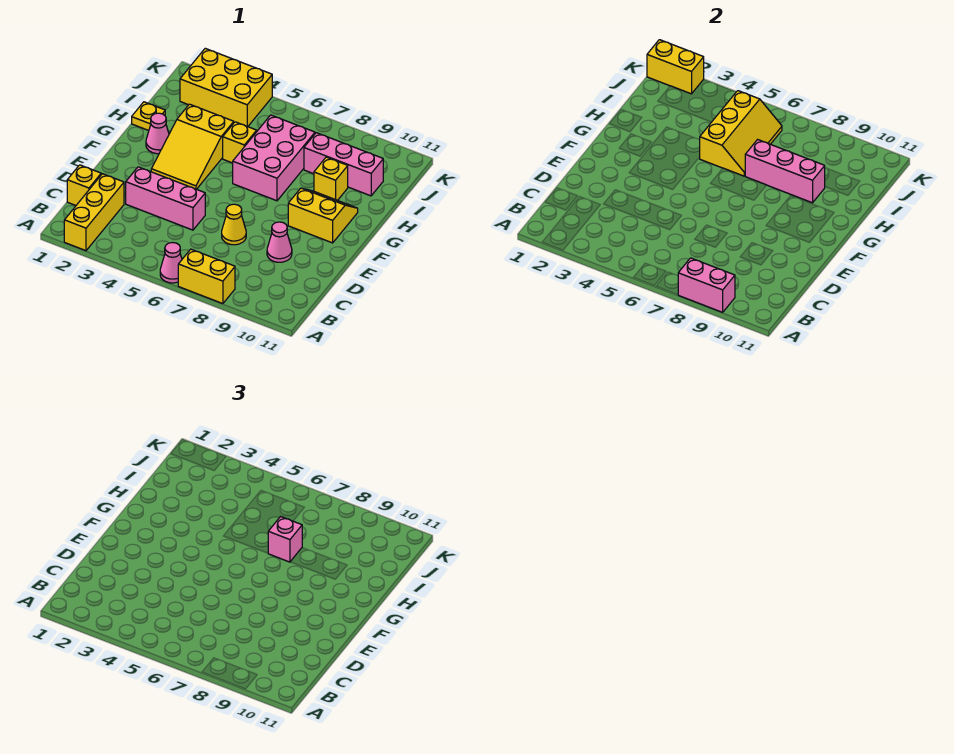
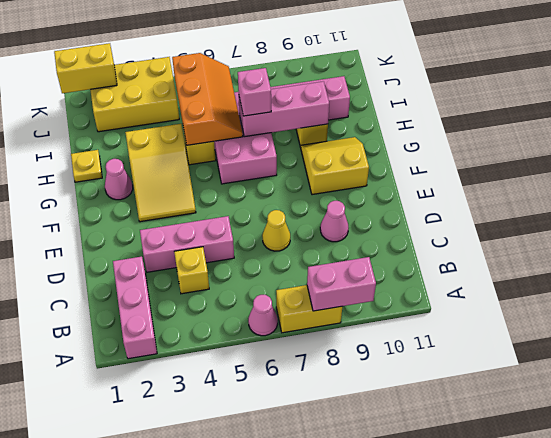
yellow 1x3 brick [64,174,124,251] -> pink 1x3 brick [113,257,157,359]
yellow 1x1 brick [67,165,101,205] -> yellow 1x1 brick moved to [174,247,209,294]
yellow 2x3 slope [700,91,782,176] -> orange 2x3 slope [172,53,243,145]

